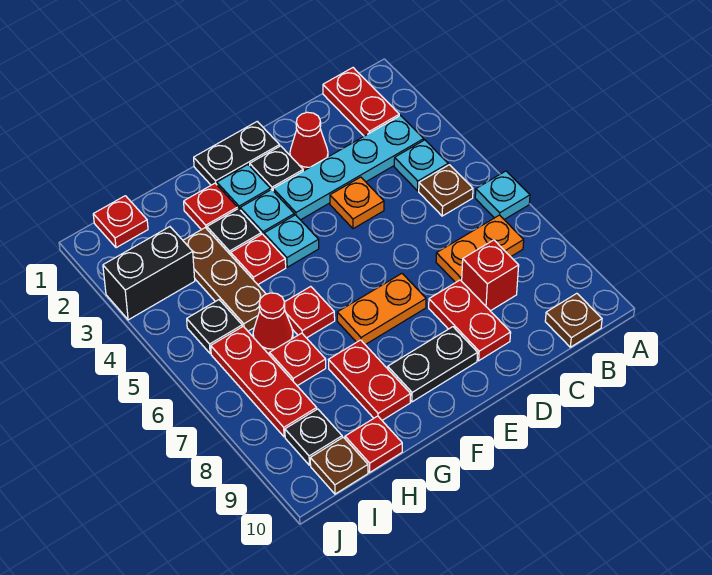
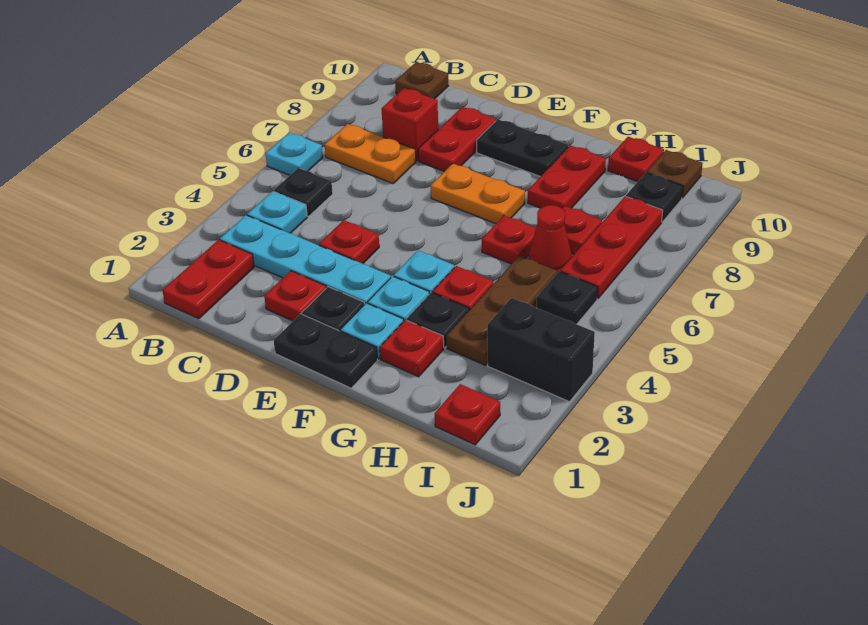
brown 1x1 plate [419,165,473,216] -> black 1x1 plate [274,168,333,216]
red 1x1 cone [290,112,328,171] -> red 1x1 plate [264,271,326,321]
orange 1x1 plate [330,177,384,229] -> red 1x1 plate [319,220,379,264]

